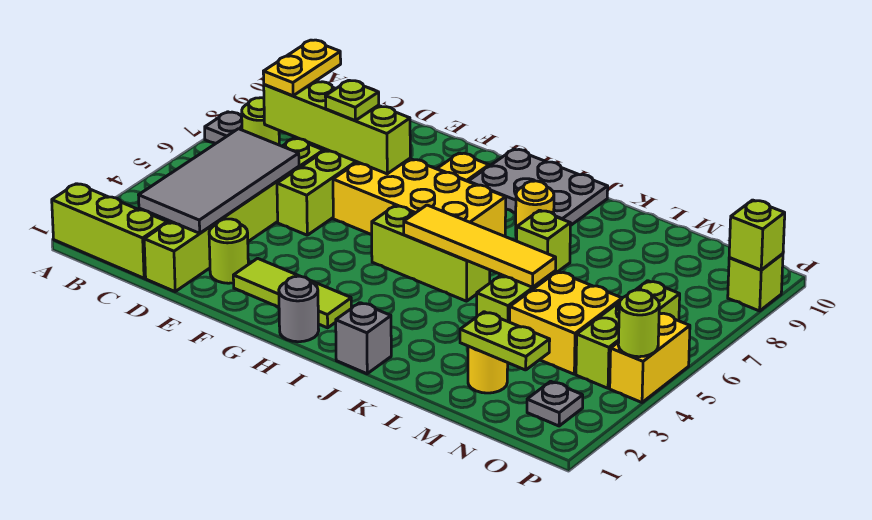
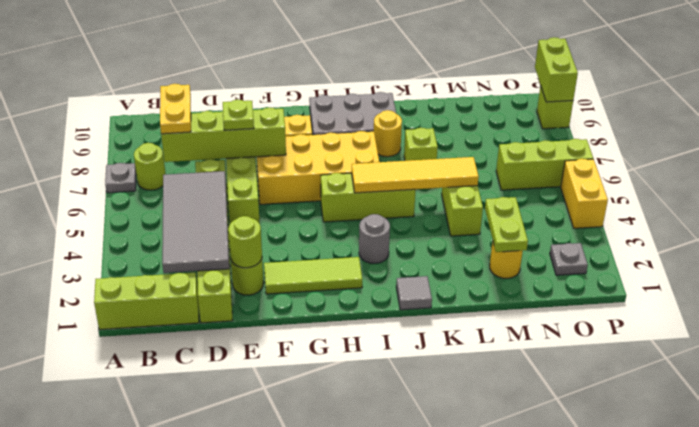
grey 1x1 round brick [279,276,319,342] -> grey 1x1 round brick moved to [359,214,390,263]
grey 1x1 brick [336,303,391,374] -> grey 1x1 tile [396,276,432,310]
lime 1x2 plate [460,312,550,370] -> lime 1x2 plate turned to [485,197,528,252]
yellow 2x2 brick [510,272,622,374] -> none
lime 1x3 brick [576,281,680,388] -> lime 1x3 brick turned to [496,139,593,190]
lime 1x1 round brick [618,290,659,357] -> lime 1x1 round brick moved to [228,216,262,268]
lime 1x1 brick [729,200,785,270] -> lime 1x2 brick [535,37,578,102]

